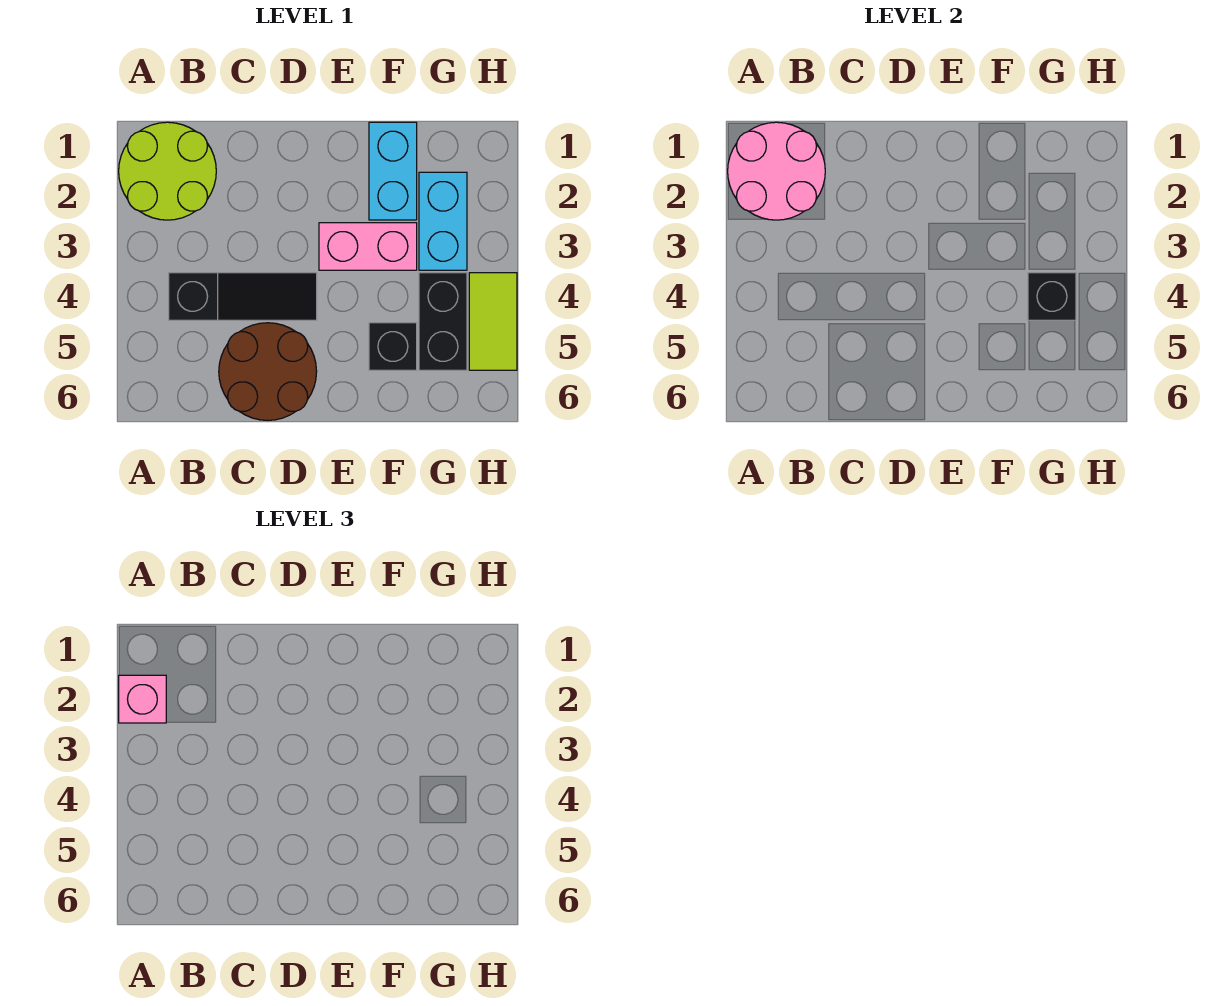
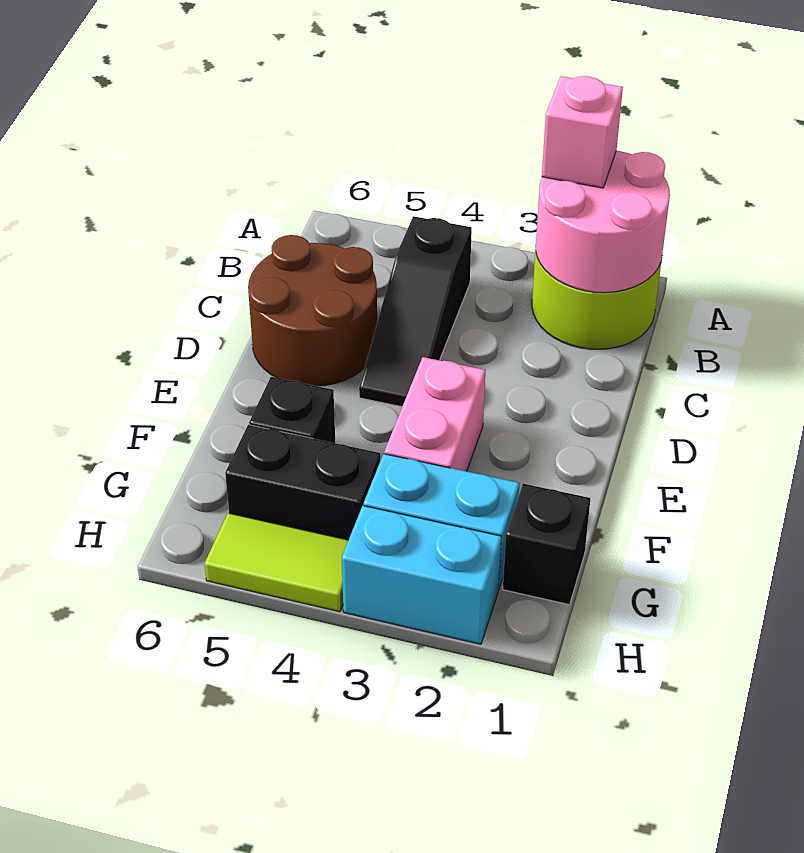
cyan 1x2 brick [369,122,417,220] -> cyan 1x2 brick moved to [342,506,502,644]
black 1x1 brick [1028,273,1076,320] -> black 1x1 brick moved to [503,484,590,605]

